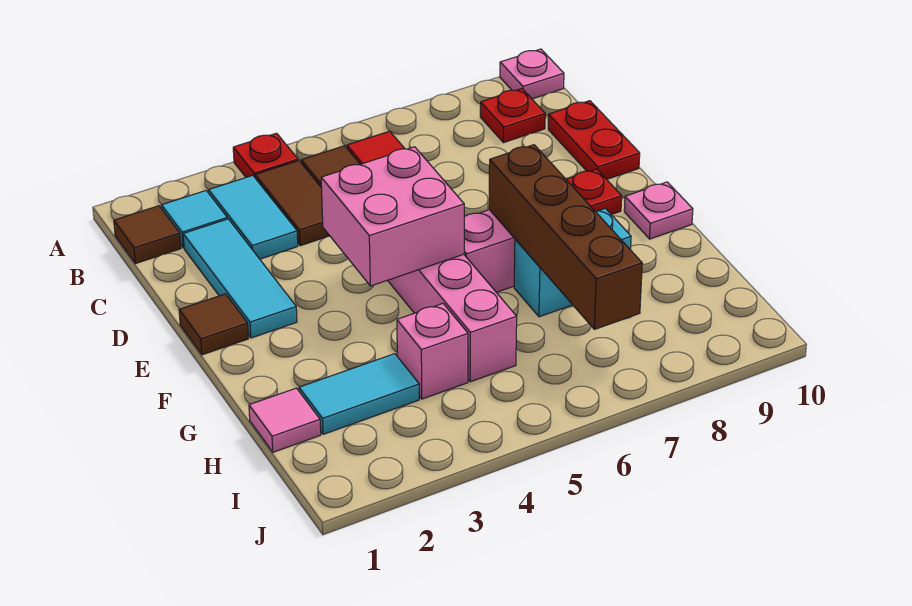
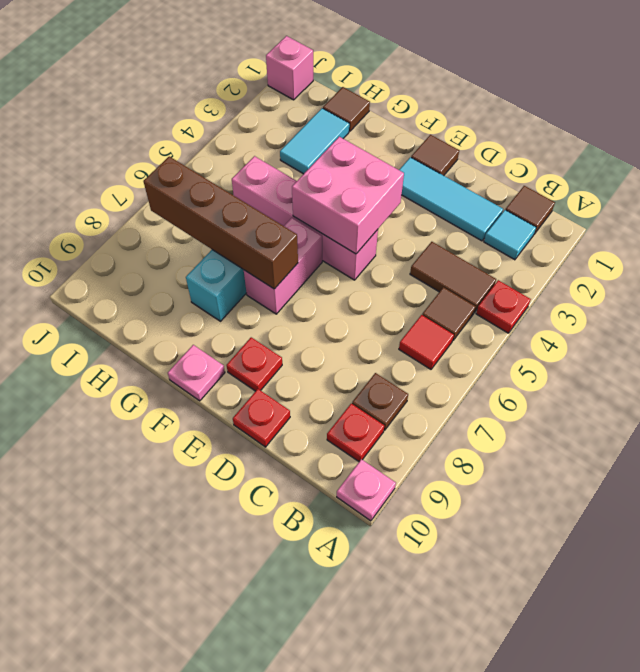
cyan 1x2 tile [209,175,298,259] -> none
none -> brown 1x1 plate [352,373,408,430]
red 1x2 plate [548,101,640,179] -> red 1x1 plate [233,389,290,447]
pink 1x1 tile [249,388,321,452] -> brown 1x1 tile [323,87,370,131]
pink 1x1 brick [397,304,468,399] -> pink 1x1 brick moved to [266,36,313,100]

